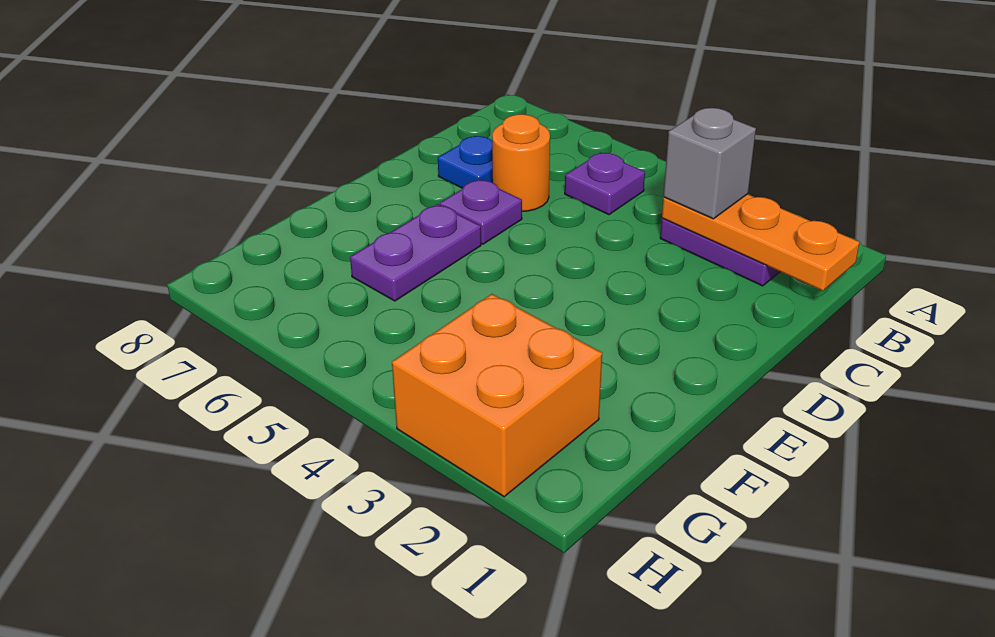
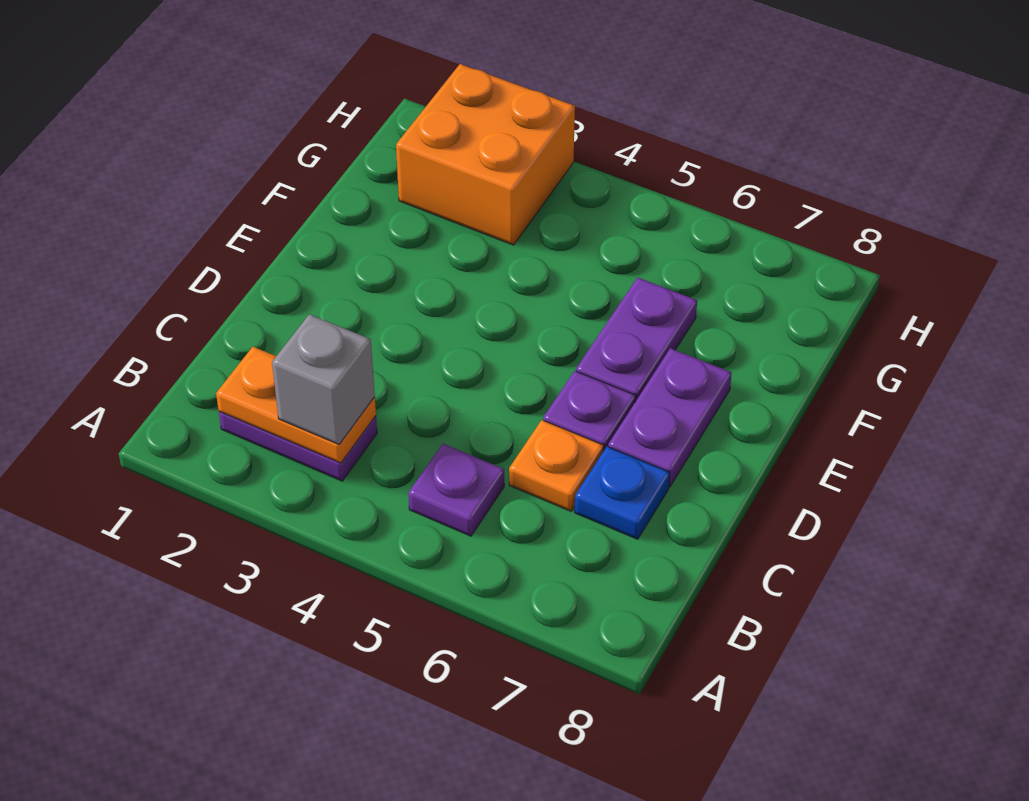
orange 1x3 plate [662,194,860,291] -> orange 1x2 plate [216,347,376,463]
orange 1x1 round brick [492,114,550,211] -> orange 1x1 plate [509,420,604,511]
none -> purple 1x2 plate [608,348,732,487]

